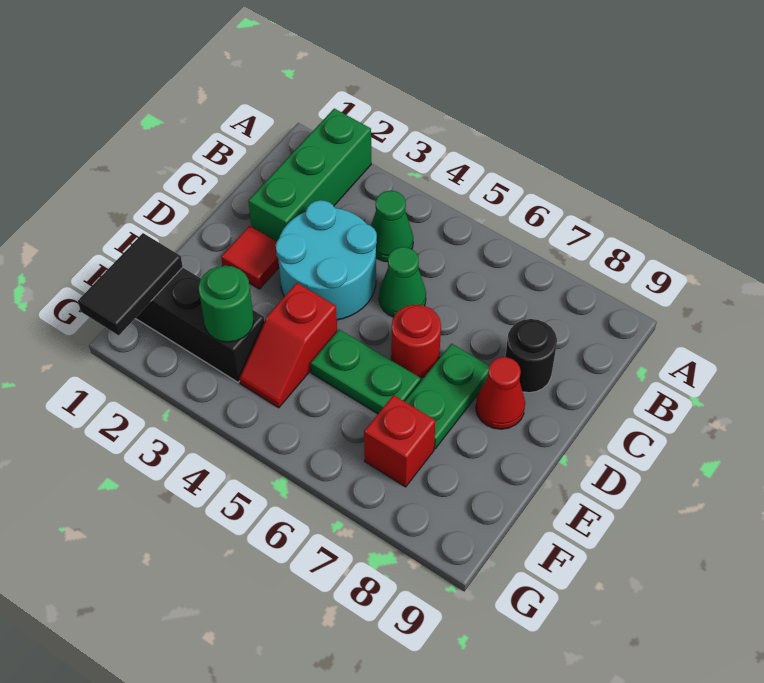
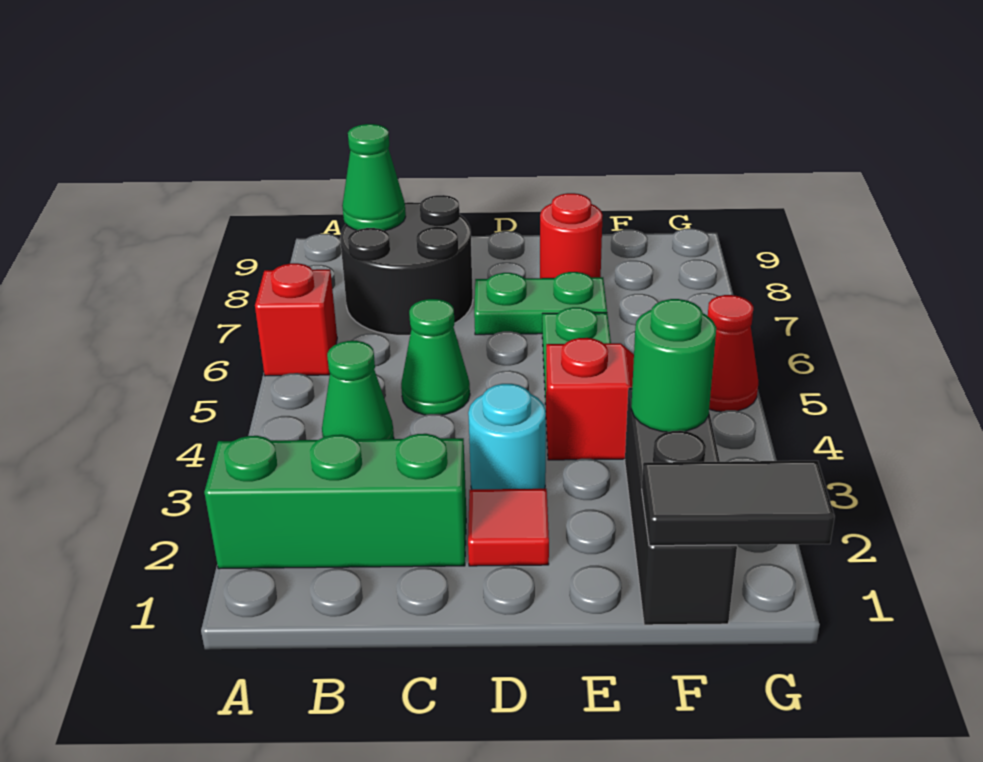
none -> green 1x1 cone [342,124,406,231]
cyan 2x2 round brick [276,200,377,320] -> cyan 1x1 round brick [468,384,546,490]
black 1x1 round brick [505,319,557,393] -> black 2x2 round brick [340,195,473,336]
red 1x1 round brick [391,305,441,378] -> red 1x1 round brick moved to [540,193,603,278]
red 1x1 cone [476,357,525,429] -> red 1x1 cone moved to [708,295,758,412]
red 1x1 brick [364,395,436,487] -> red 1x1 brick moved to [255,263,337,376]

